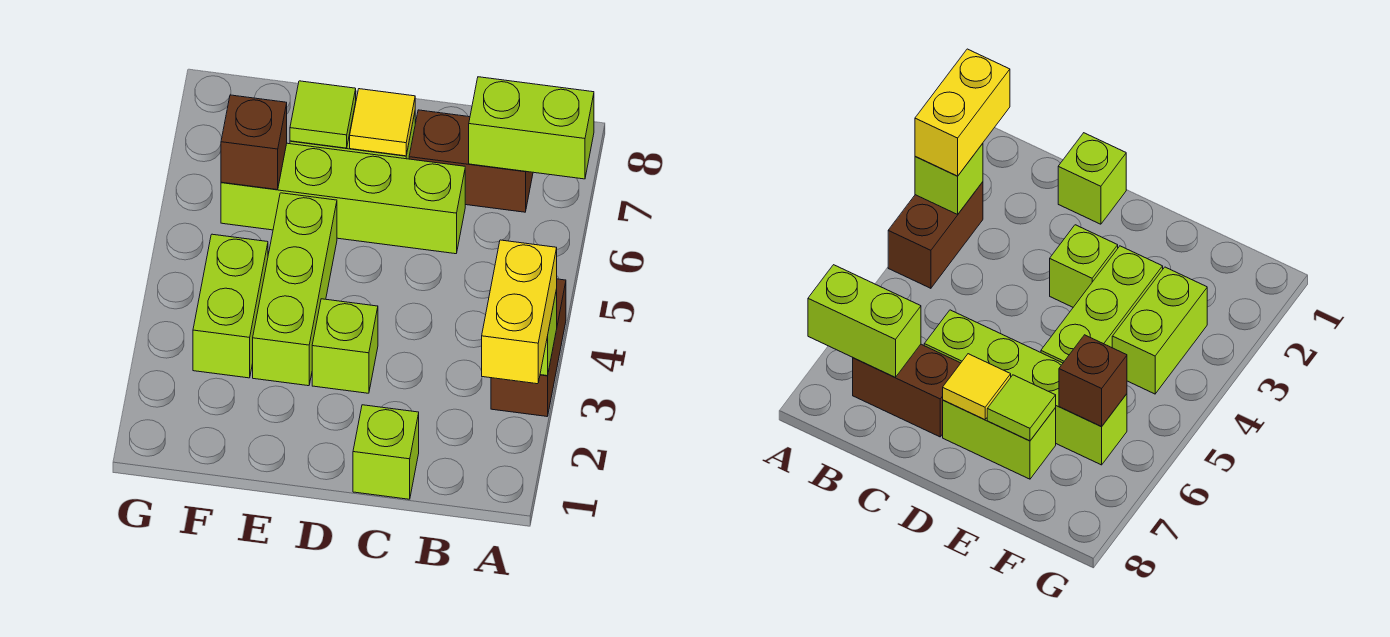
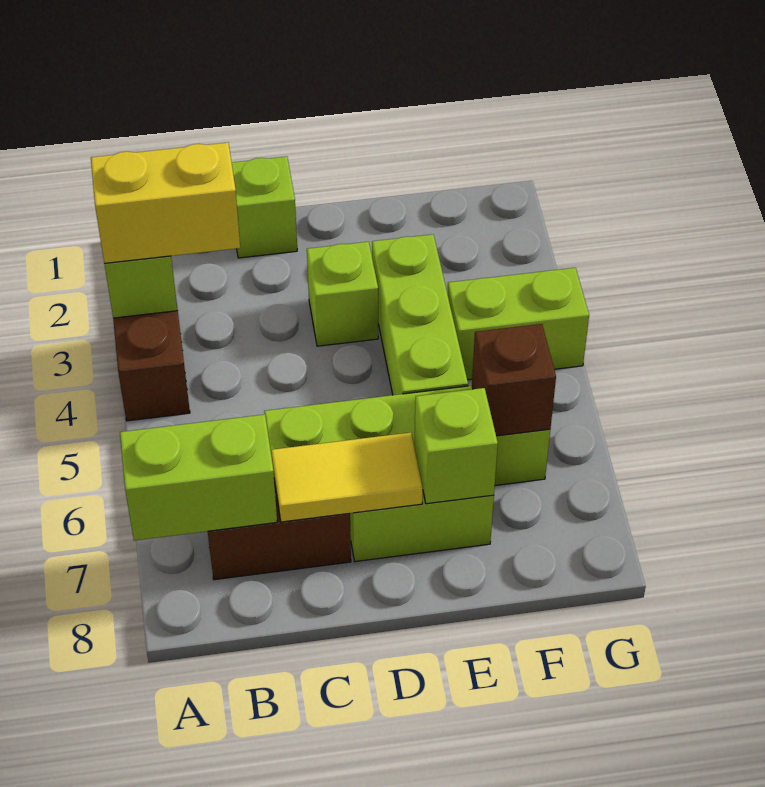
yellow 1x2 brick [482,240,557,384] -> yellow 1x2 brick turned to [91,142,240,263]
yellow 1x1 tile [350,89,415,156] -> yellow 1x2 tile [271,433,423,522]
lime 1x1 tile [290,81,356,148] -> lime 1x1 brick [414,388,498,504]
lime 1x2 brick [193,234,268,378] -> lime 1x2 brick turned to [447,268,589,380]

